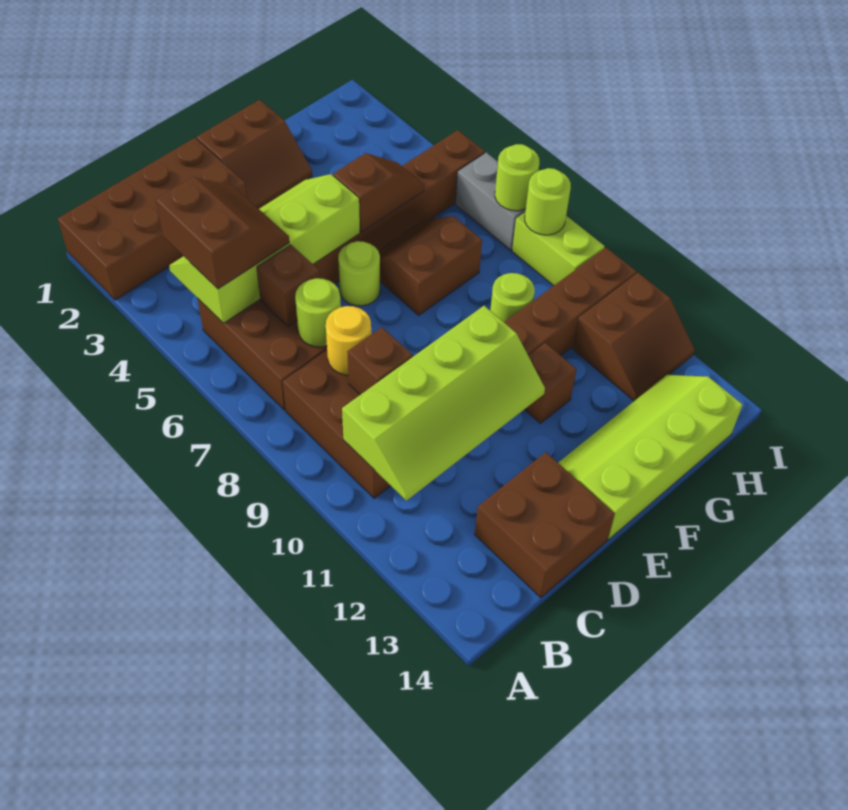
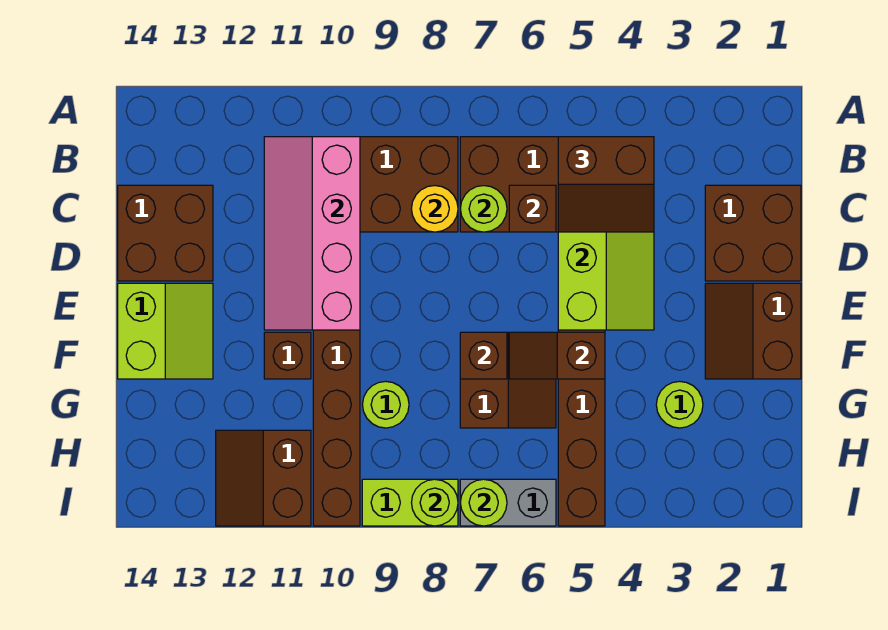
brown 2x4 brick [58,138,247,300] -> brown 2x2 brick [705,185,801,281]
lime 2x4 slope [342,306,545,501] -> pink 2x4 slope [264,137,360,330]
brown 1x1 brick [347,327,413,395] -> brown 1x1 brick moved to [460,332,507,379]
lime 1x1 round brick [338,241,380,306] -> lime 1x1 round brick moved to [656,381,703,428]
lime 2x4 slope [558,375,743,540] -> lime 2x2 slope [118,283,213,379]
brown 1x2 slope [333,153,424,232] -> brown 1x2 slope turned to [509,332,605,379]

